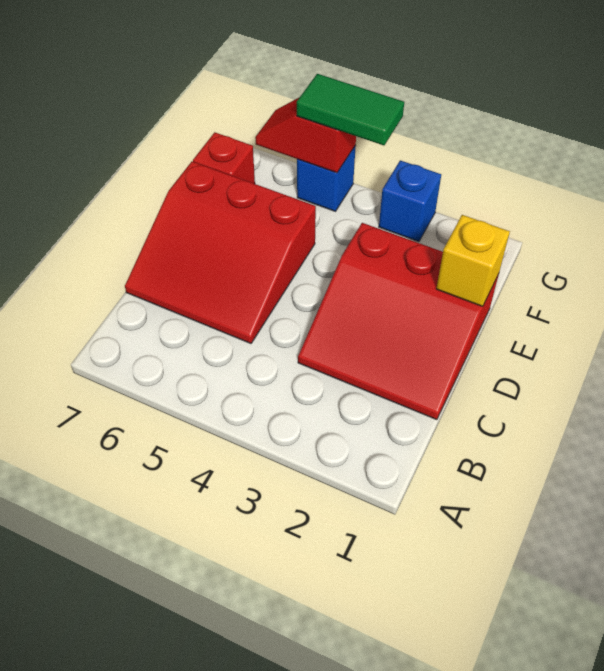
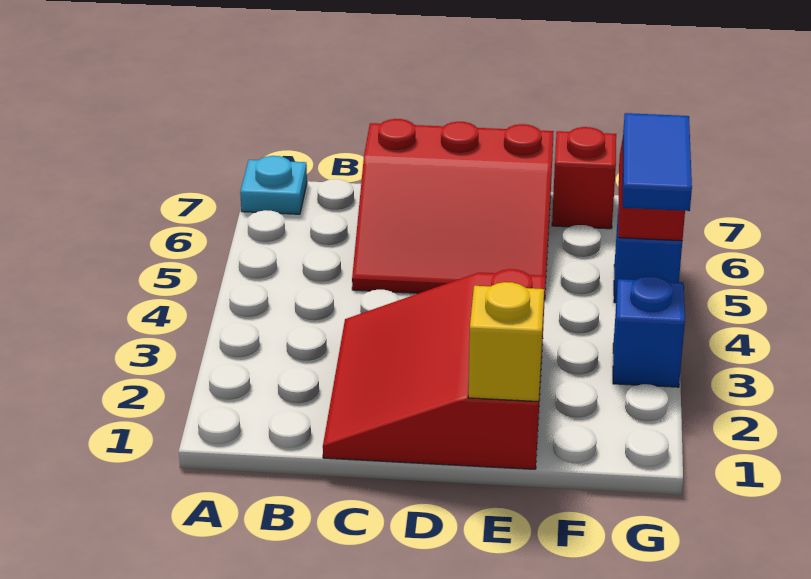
none -> cyan 1x1 plate [240,156,307,214]
red 3x3 slope [125,161,316,343] -> red 3x3 slope turned to [352,119,554,293]
green 1x2 tile [297,74,404,145] -> blue 1x2 tile [623,113,692,211]

